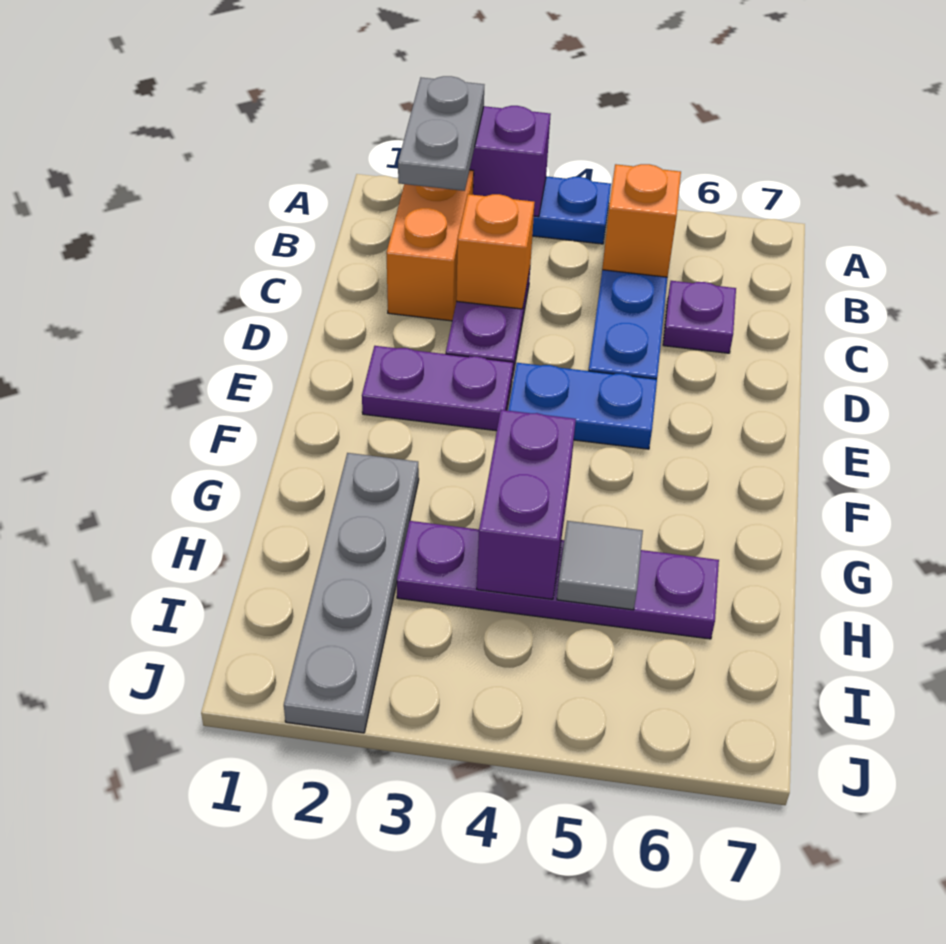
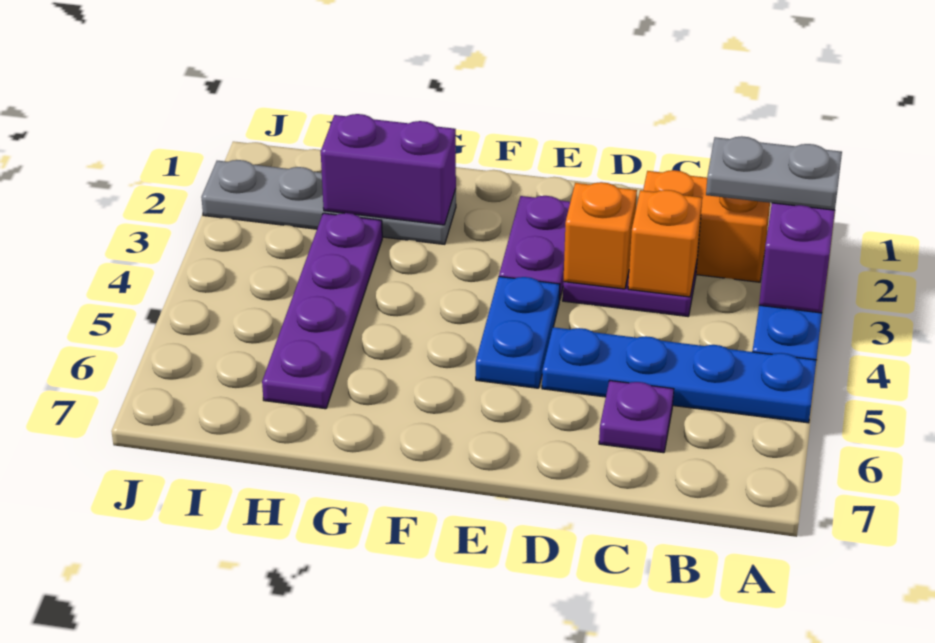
orange 1x1 brick [602,164,681,277] -> orange 1x1 brick moved to [563,182,637,289]
purple 1x2 brick [477,410,576,599] -> purple 1x2 brick moved to [321,114,456,225]
grey 1x1 tile [557,521,643,610] -> none

